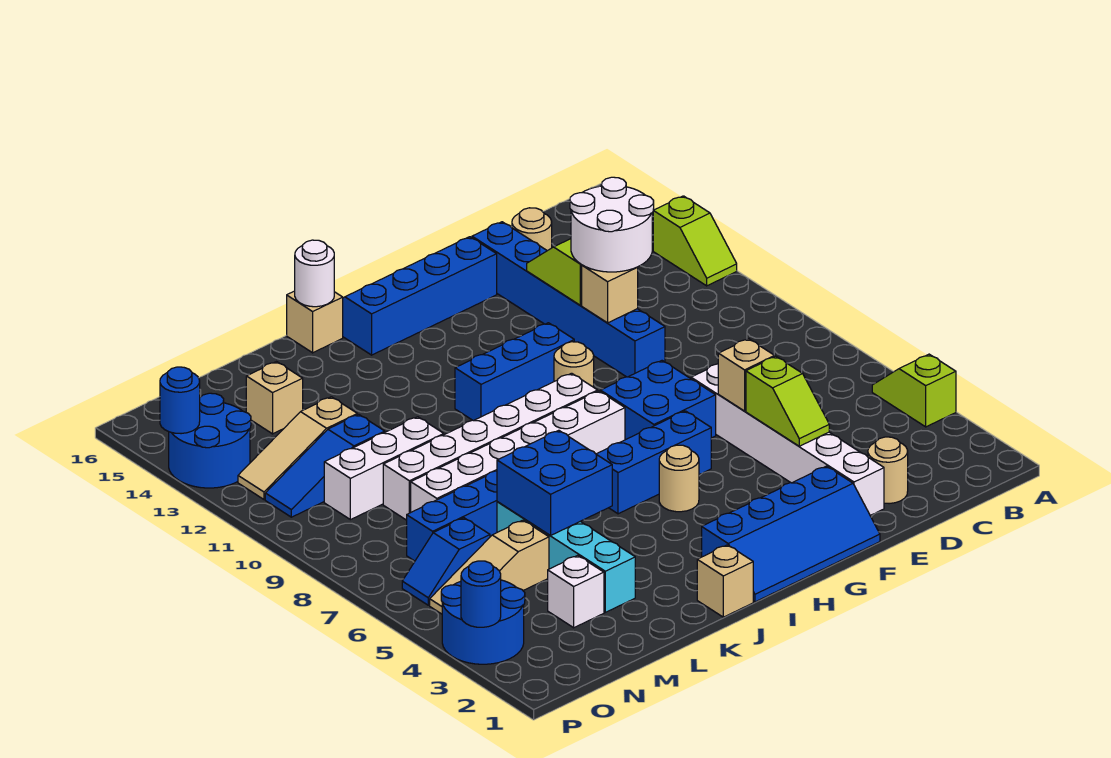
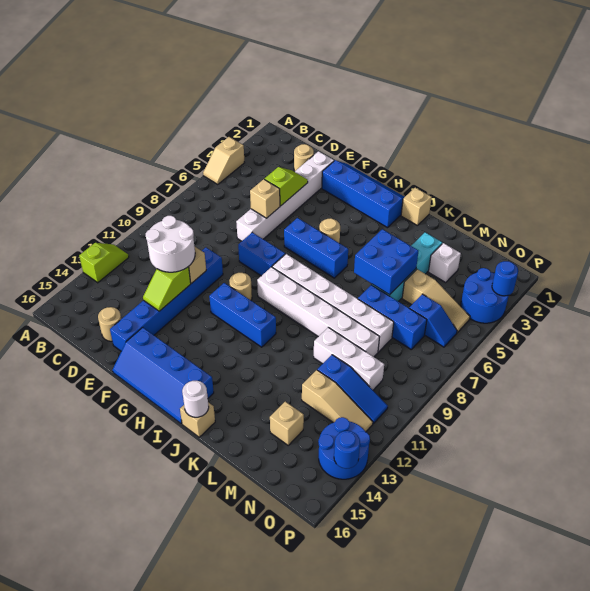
lime 1x2 slope [872,354,956,427] -> tan 1x2 slope [203,137,245,184]
blue 2x2 brick [600,361,716,440] -> blue 1x2 brick [238,232,285,276]

